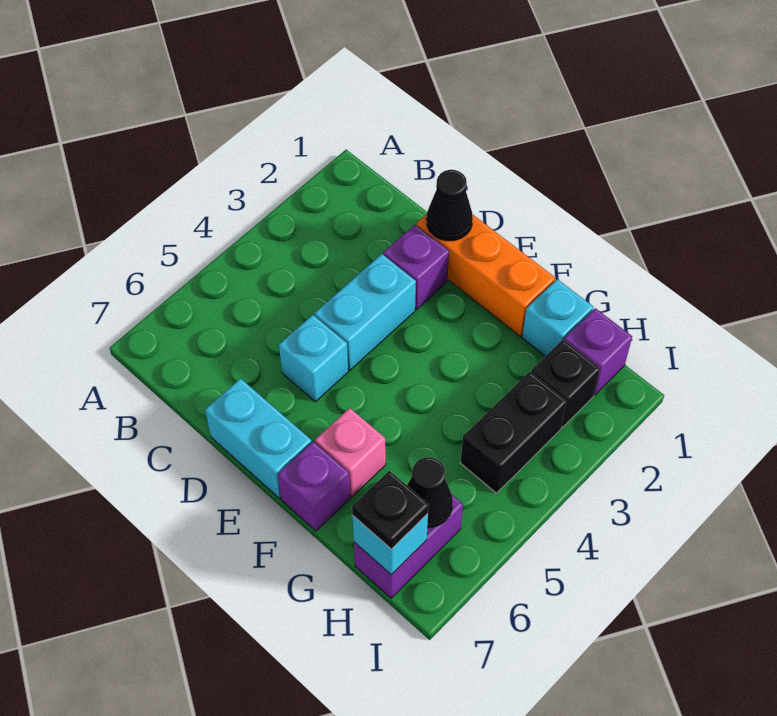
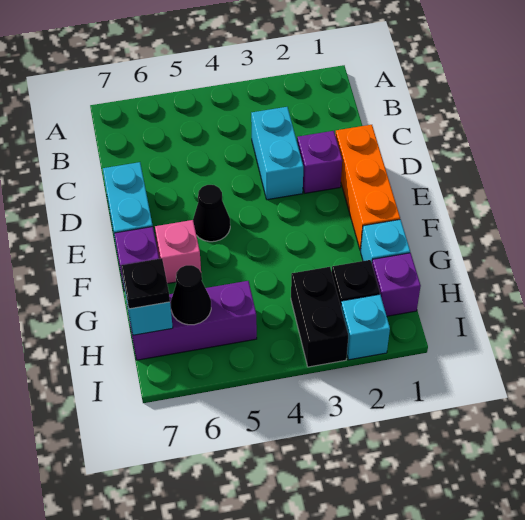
black 1x1 cone [426,170,473,241] -> black 1x1 cone moved to [193,185,230,242]
cyan 1x2 brick [314,254,416,370] -> cyan 1x2 brick turned to [251,107,303,200]
cyan 1x1 brick [279,315,348,402] -> cyan 1x1 brick moved to [341,294,390,360]
black 1x2 brick [461,372,567,493] -> black 1x2 brick turned to [291,267,348,367]
purple 1x2 brick [354,495,463,598] -> purple 1x3 brick [128,281,257,360]

